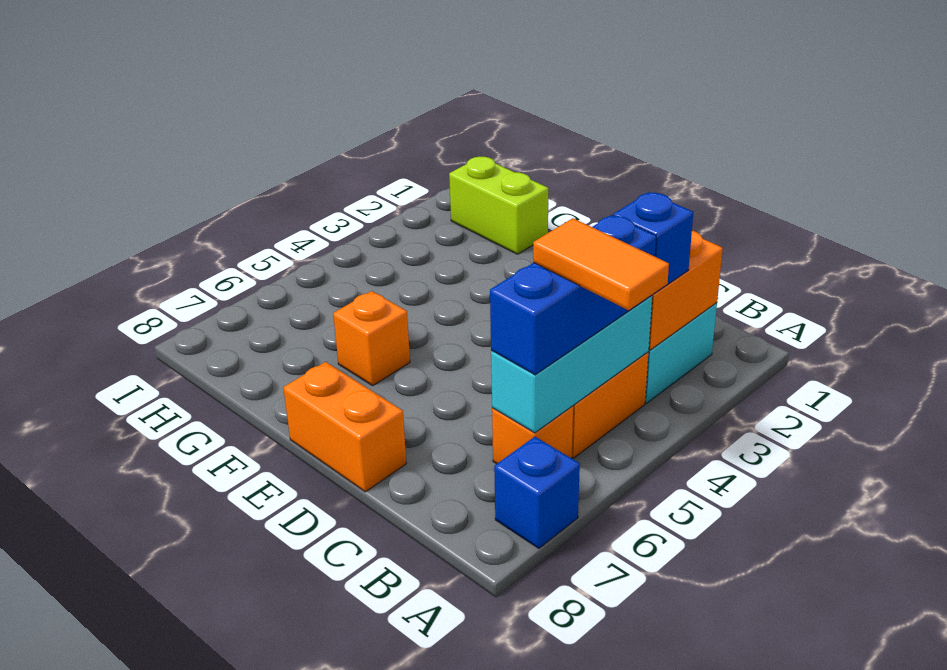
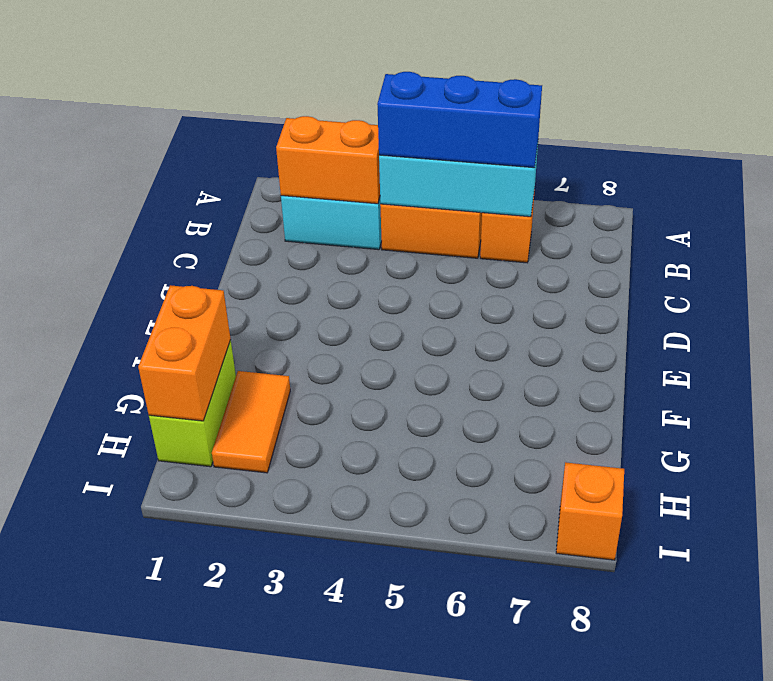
orange 1x2 tile [533,218,669,310] -> orange 1x2 tile moved to [212,371,290,473]
blue 1x1 brick [494,437,580,548] -> none
blue 1x1 brick [613,192,693,293] -> none
orange 1x2 brick [283,362,406,492] -> orange 1x2 brick moved to [138,285,231,421]
orange 1x1 brick [333,291,410,386] -> orange 1x1 brick moved to [556,462,624,560]

